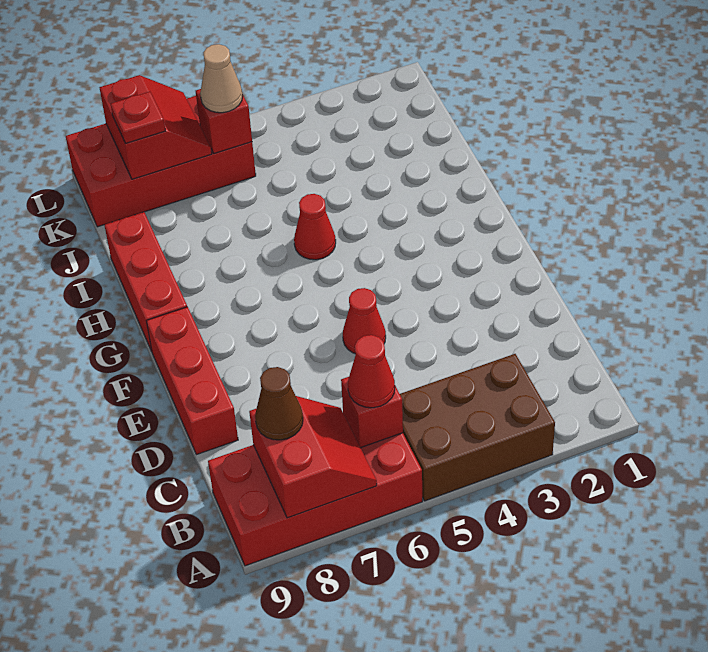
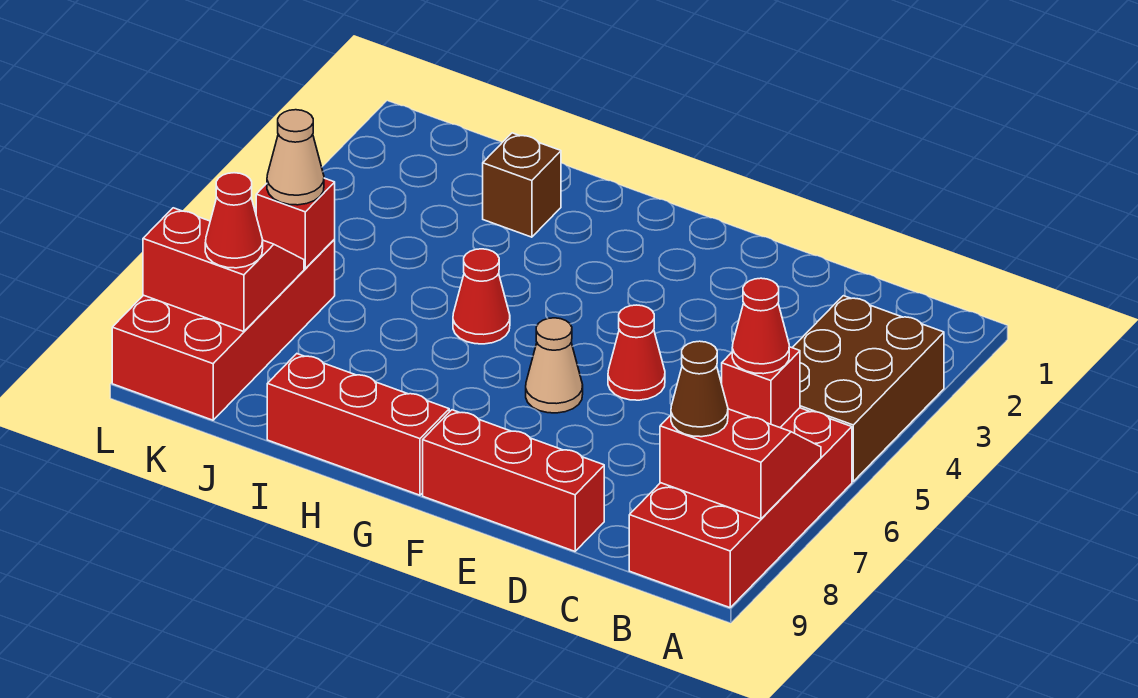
none -> tan 1x1 cone [526,318,583,413]
none -> brown 1x1 brick [483,133,561,237]
red 1x1 plate [111,92,165,143] -> red 1x1 cone [205,173,263,268]

